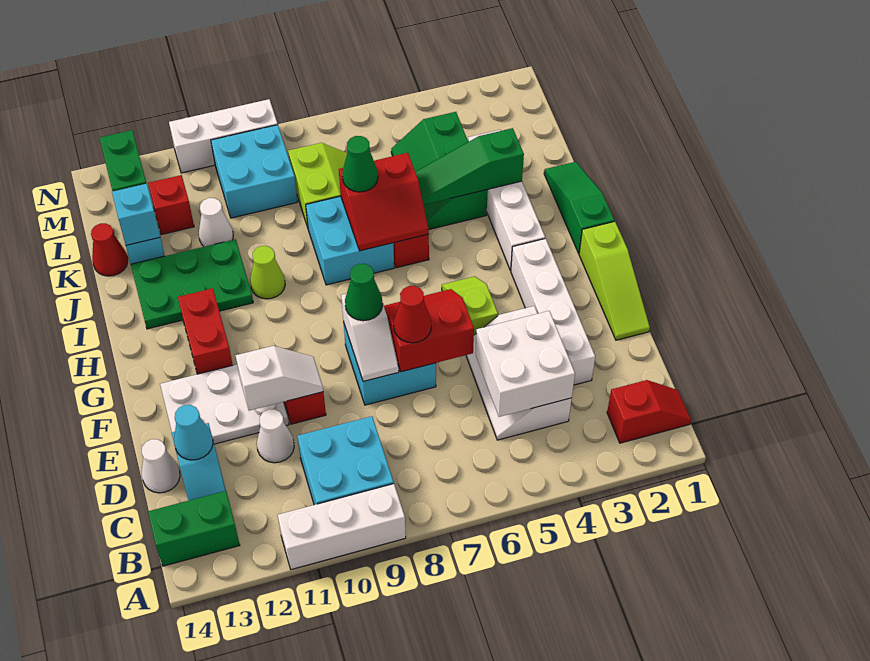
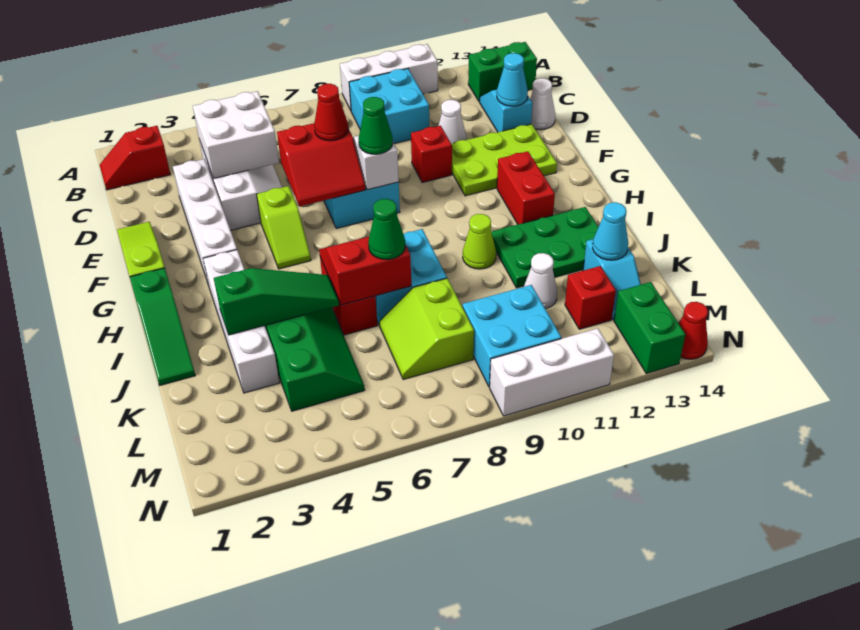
white 1x2 slope [236,346,323,411] -> none
white 2x3 plate [160,365,289,444] -> lime 2x3 plate [452,124,557,196]
cyan 1x1 brick [112,184,160,245] -> cyan 1x1 cone [593,202,628,260]
red 1x1 cone [91,223,128,276] -> red 1x1 cone moved to [679,302,708,359]

